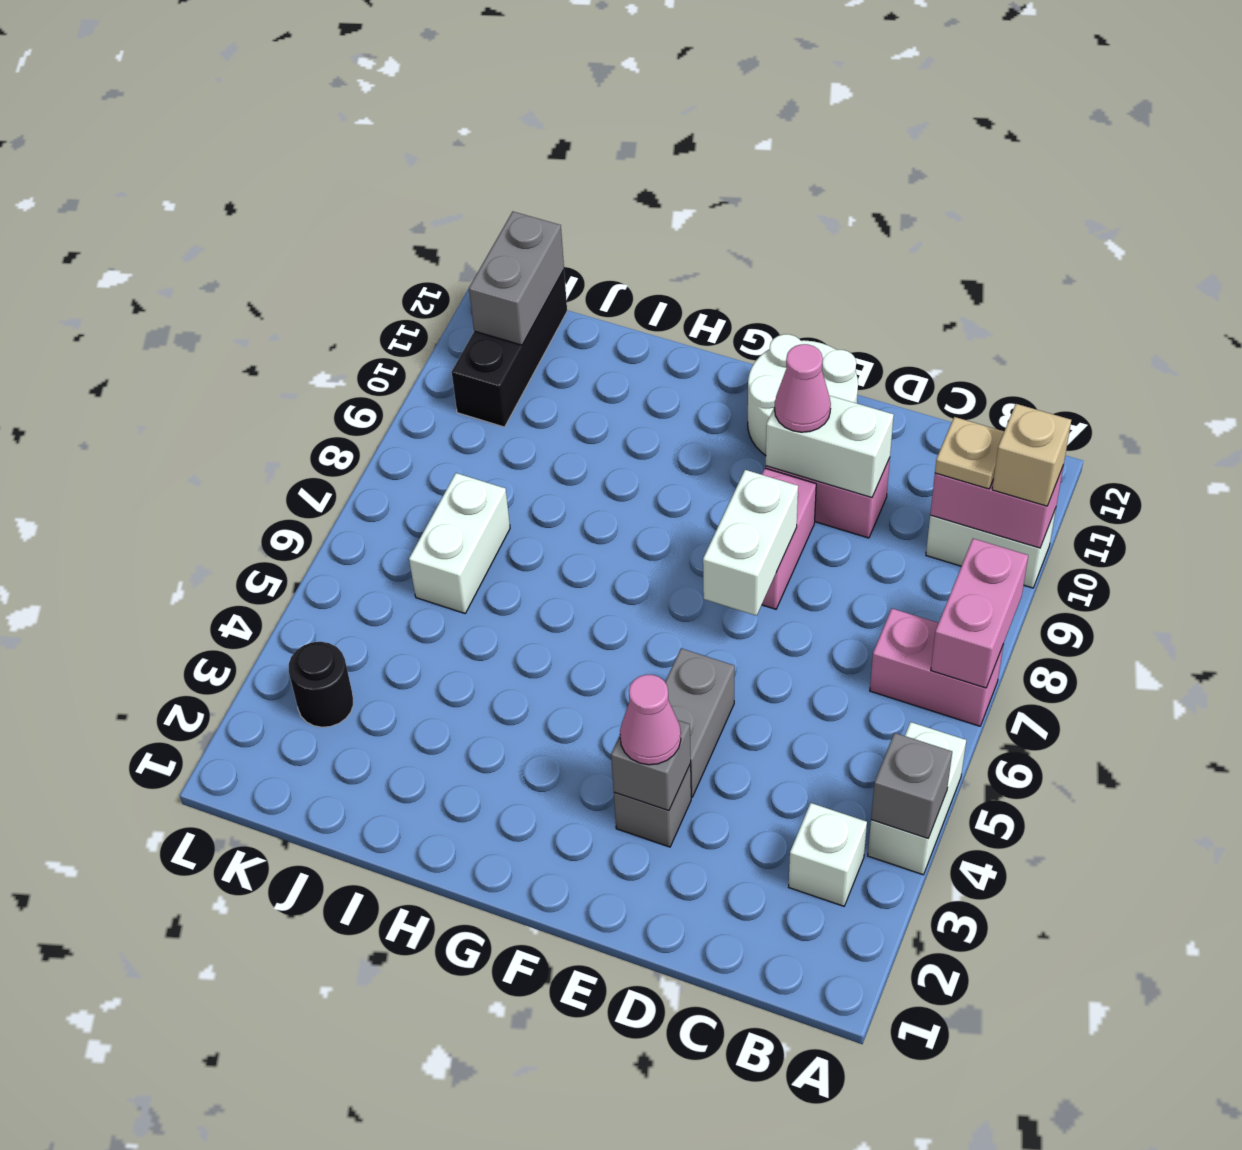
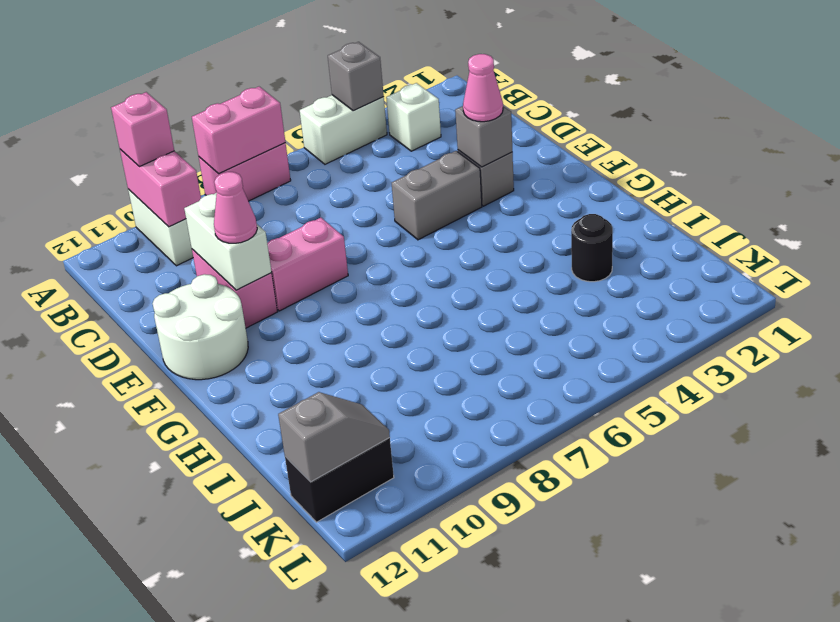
pink 1x2 brick [870,609,1003,726] -> pink 1x2 brick turned to [199,143,291,201]
tan 1x1 brick [992,404,1071,506] -> pink 1x1 brick [111,92,174,167]
tan 1x1 plate [935,417,1004,489] -> none
white 1x2 brick [703,470,798,616] -> none
white 1x2 brick [409,473,510,613] -> none
black 1x1 round brick [289,642,353,727] -> black 1x1 round brick moved to [571,214,613,282]
black 1x3 brick [452,270,567,427] -> black 1x2 brick [285,438,394,522]
grey 1x2 brick [469,212,564,345] -> grey 1x2 slope [278,392,390,482]

